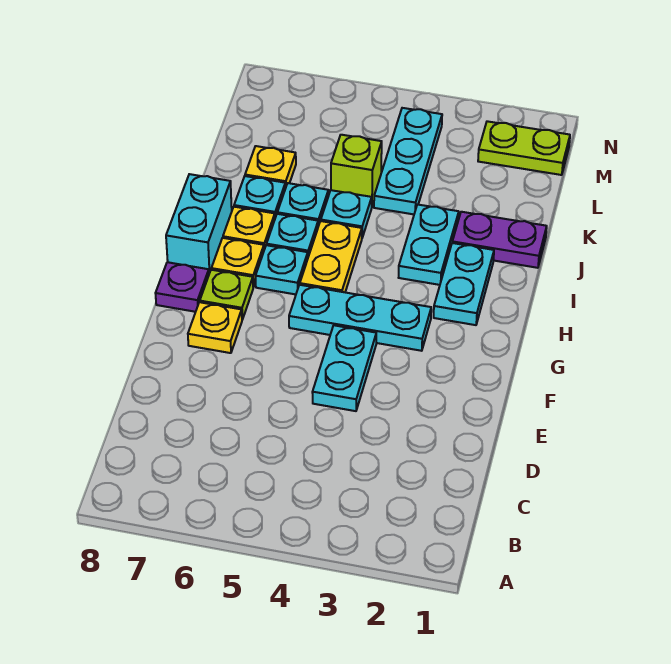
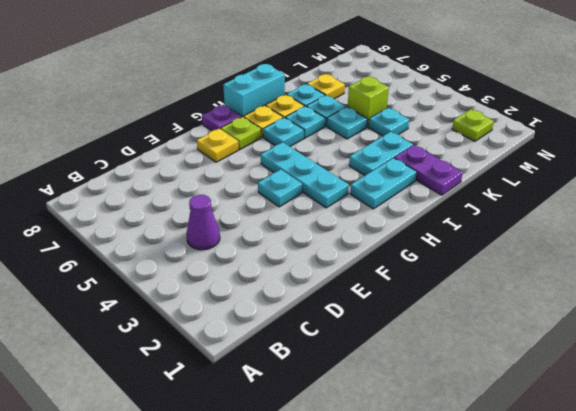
none -> purple 1x1 cone [186,195,220,250]
cyan 1x2 plate [312,325,376,411] -> cyan 1x1 plate [258,170,302,207]
yellow 1x2 plate [300,221,362,292] -> none
cyan 1x3 plate [374,108,442,214] -> cyan 1x1 plate [369,108,409,136]
lime 1x2 plate [478,121,570,175] -> lime 1x1 plate [452,109,494,141]

